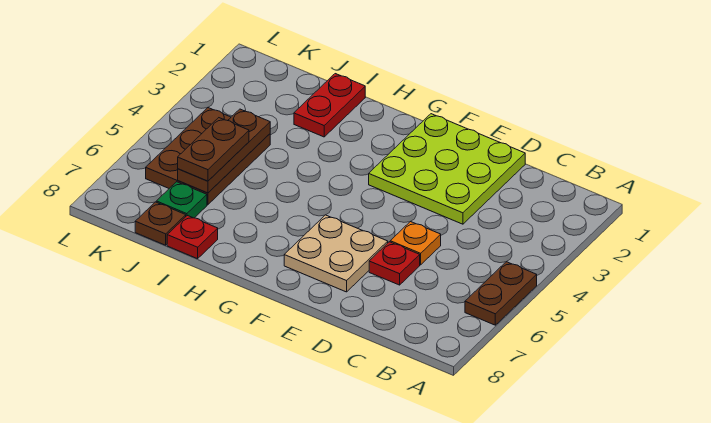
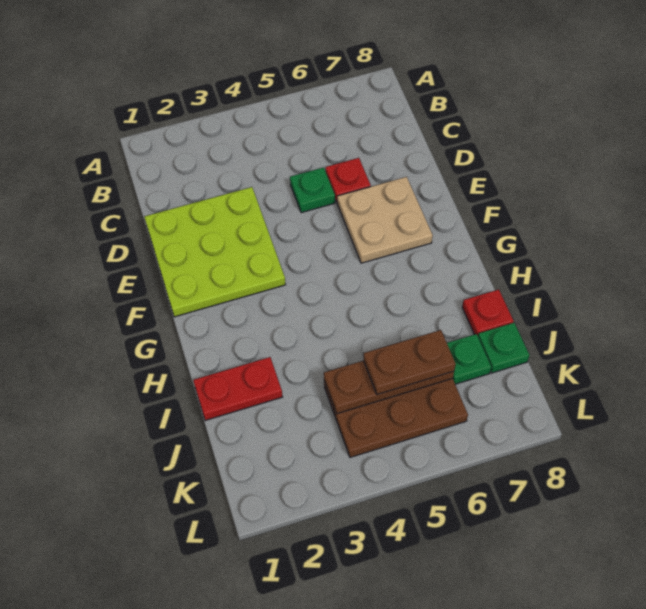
brown 1x2 plate [465,262,537,325] -> none
orange 1x1 plate [390,221,441,265] -> green 1x1 plate [290,167,335,213]
brown 1x1 plate [135,202,186,245] -> green 1x1 plate [478,323,529,373]

